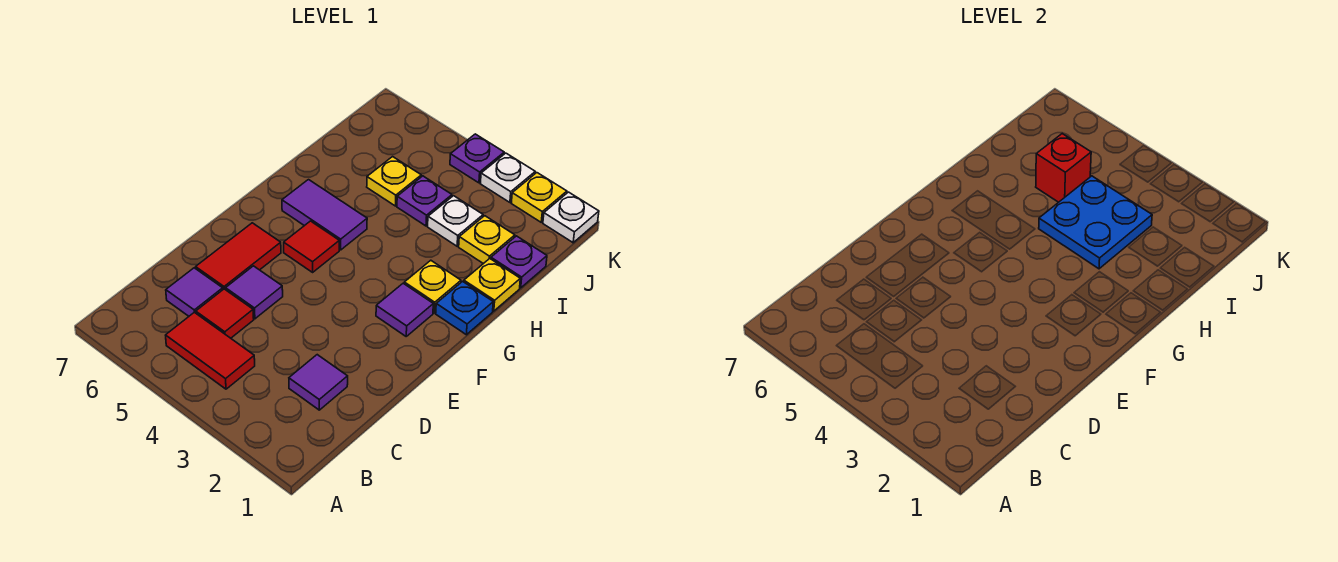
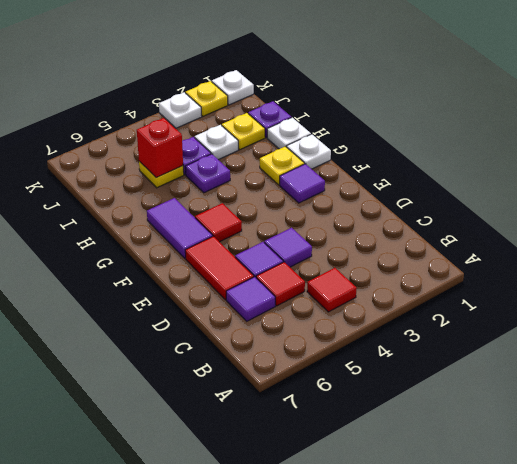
red 1x2 tile [166,312,255,389] -> red 1x1 tile [307,268,356,312]
purple 1x1 tile [289,355,348,410] -> purple 1x1 tile moved to [264,228,312,267]
blue 1x1 plate [436,281,493,335] -> white 1x1 plate [287,134,331,169]
purple 1x2 tile [282,180,367,250] -> purple 1x2 tile turned to [147,198,213,258]
yellow 1x1 plate [464,259,520,311] -> white 1x1 plate [267,118,311,149]
blue 2x2 plate [1039,176,1152,269] -> none
purple 1x1 plate [450,134,504,183] -> purple 1x1 plate moved to [185,154,230,193]

